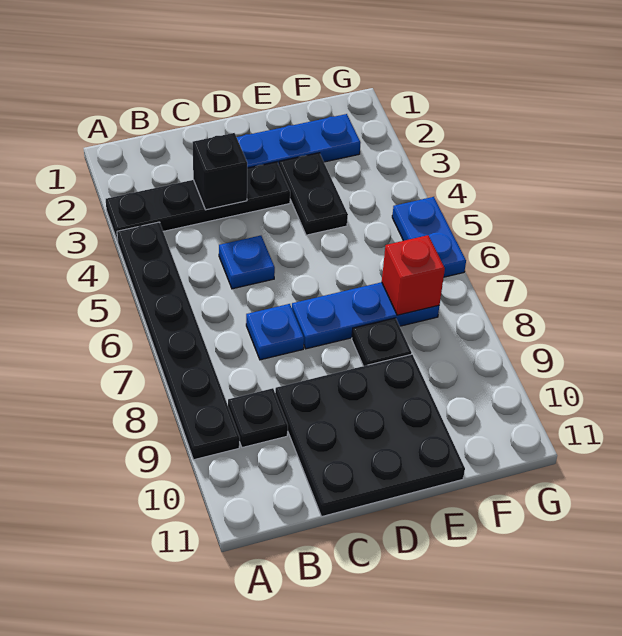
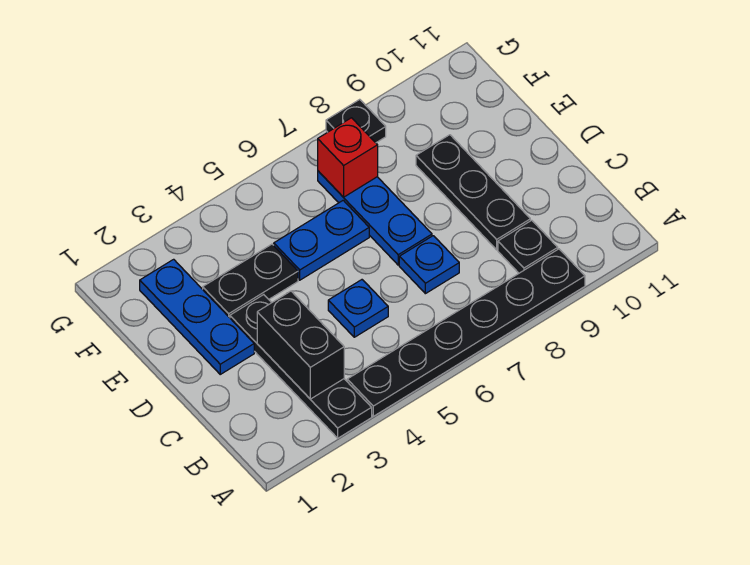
black 1x1 brick [193,133,247,210] -> black 1x2 brick [257,291,344,399]
black 3x3 plate [275,354,465,516] -> black 1x3 plate [416,135,530,250]
black 1x1 plate [352,318,412,366] -> black 1x1 plate moved to [326,99,386,143]
blue 1x2 plate [392,197,466,277] -> blue 1x2 plate moved to [274,200,369,280]

